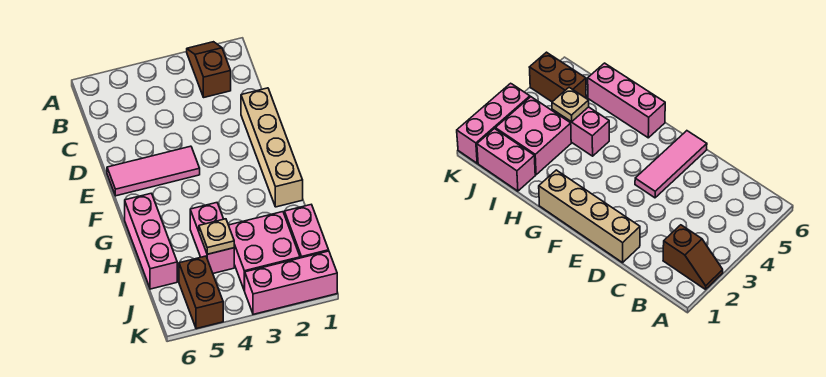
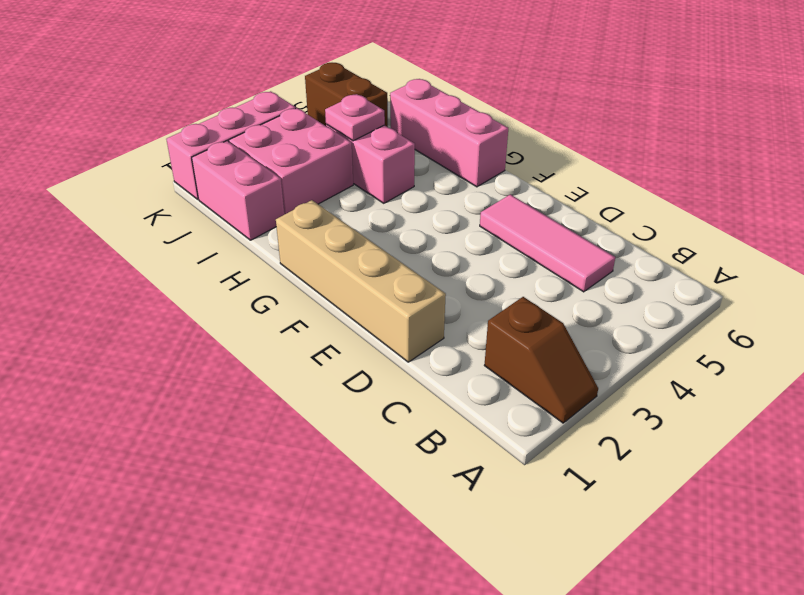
pink 1x3 tile [107,146,200,196] -> pink 1x3 tile turned to [480,194,615,292]
tan 1x1 plate [199,219,234,254] -> pink 1x1 plate [325,94,385,141]

